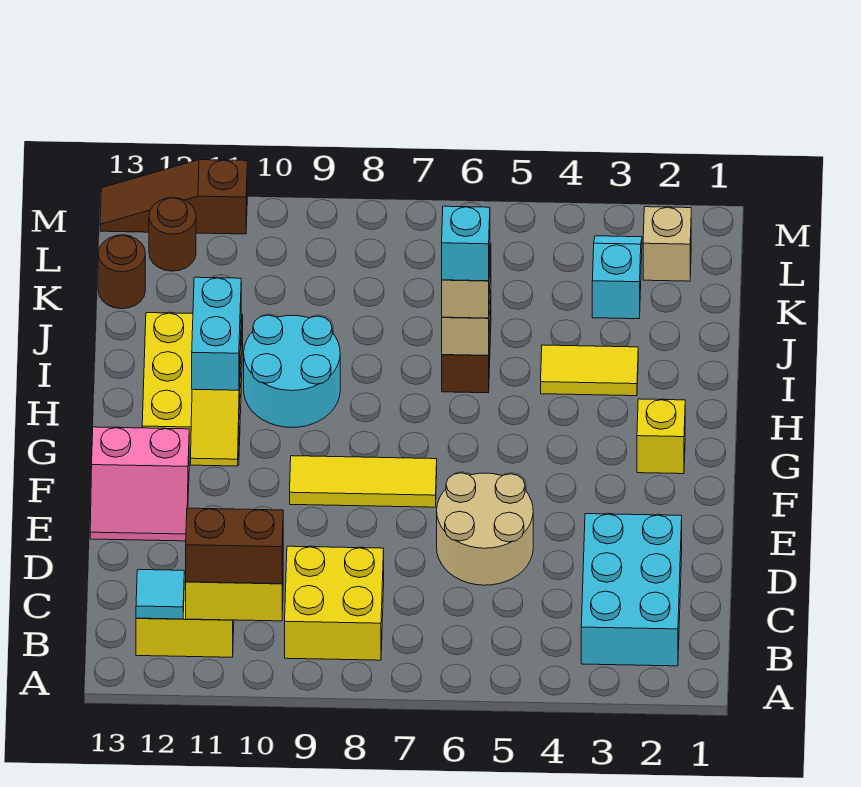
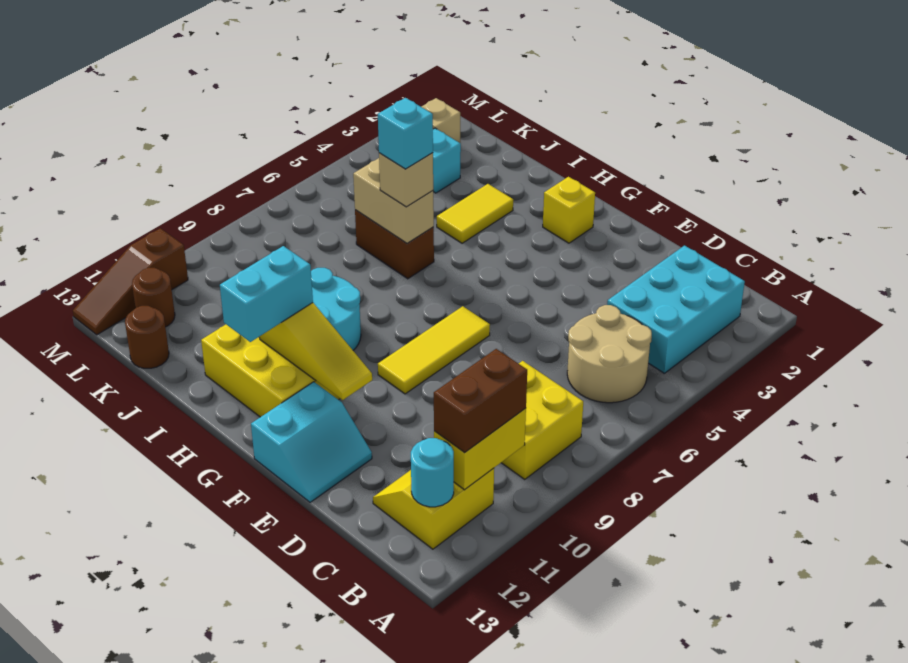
cyan 2x3 brick [581,514,682,666] -> cyan 2x3 brick turned to [607,246,745,373]
cyan 1x1 tile [136,570,184,619] -> cyan 1x1 round brick [411,438,454,507]
tan 2x2 round brick [437,473,533,585] -> tan 2x2 round brick moved to [567,305,652,403]
pink 2x2 slope [90,427,189,541] -> cyan 2x2 slope [251,382,372,502]
cyan 1x2 brick [192,277,241,390] -> cyan 1x2 brick turned to [220,246,313,342]

